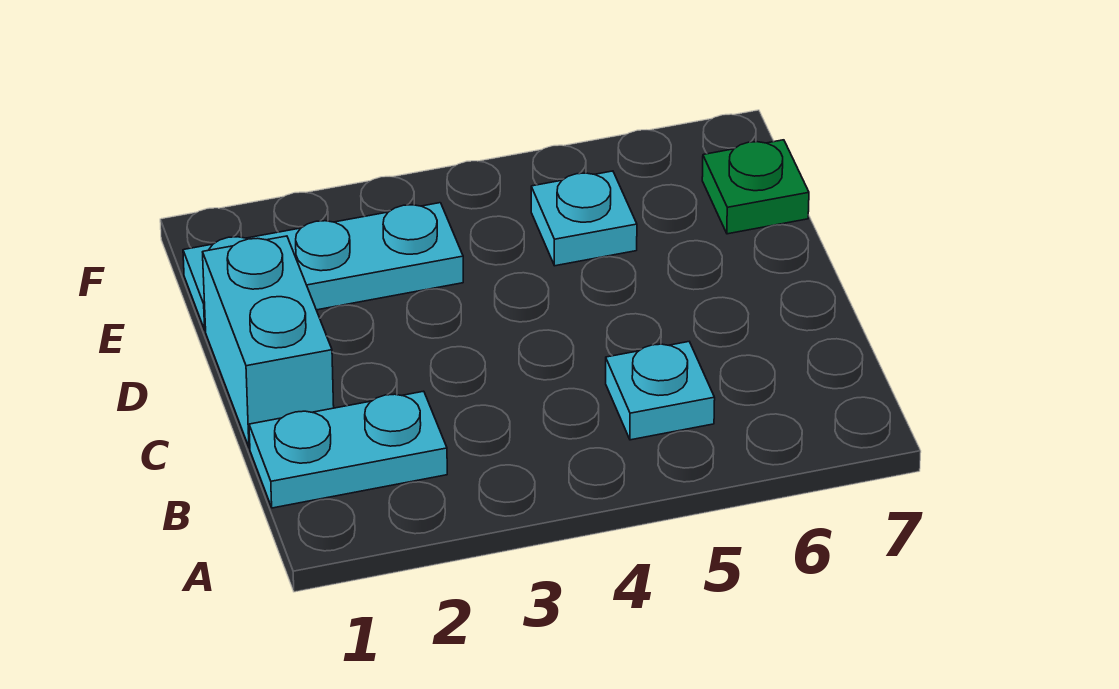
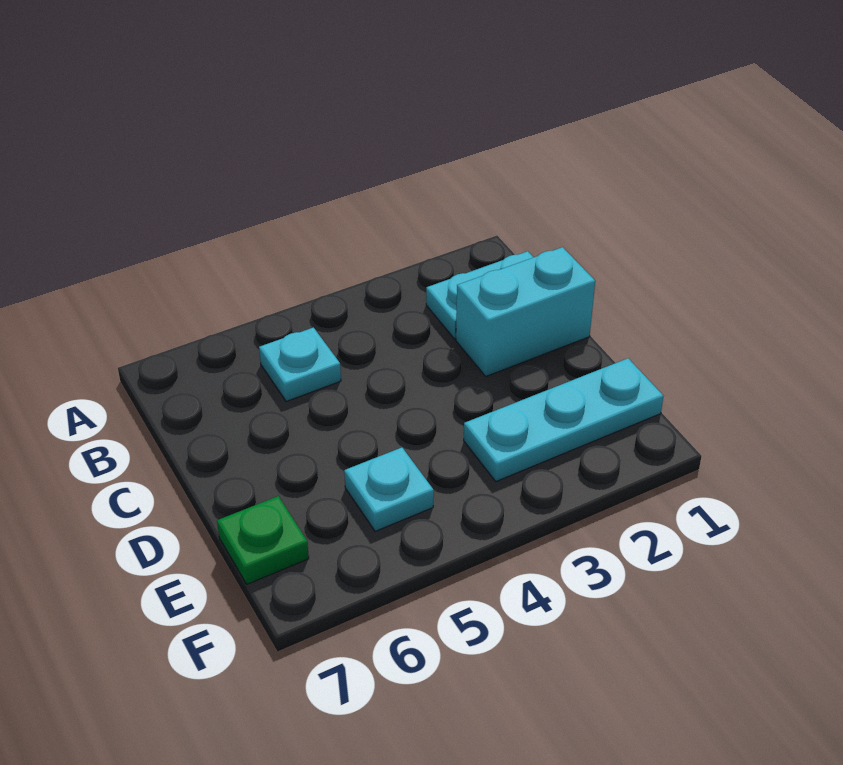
cyan 1x2 brick [203,236,334,448] -> cyan 1x2 brick turned to [456,247,595,376]

